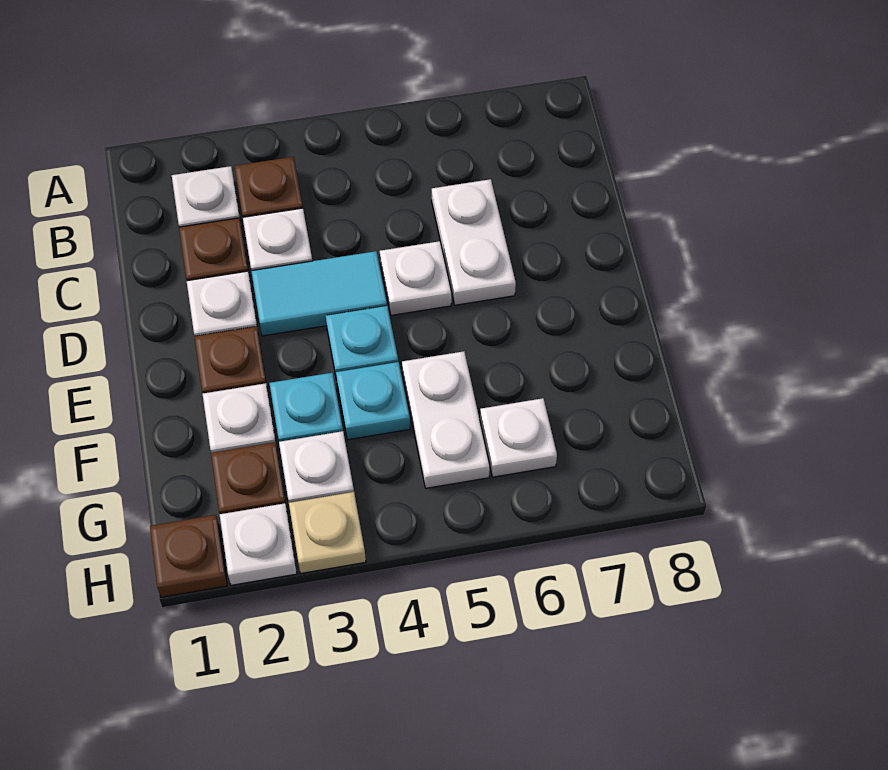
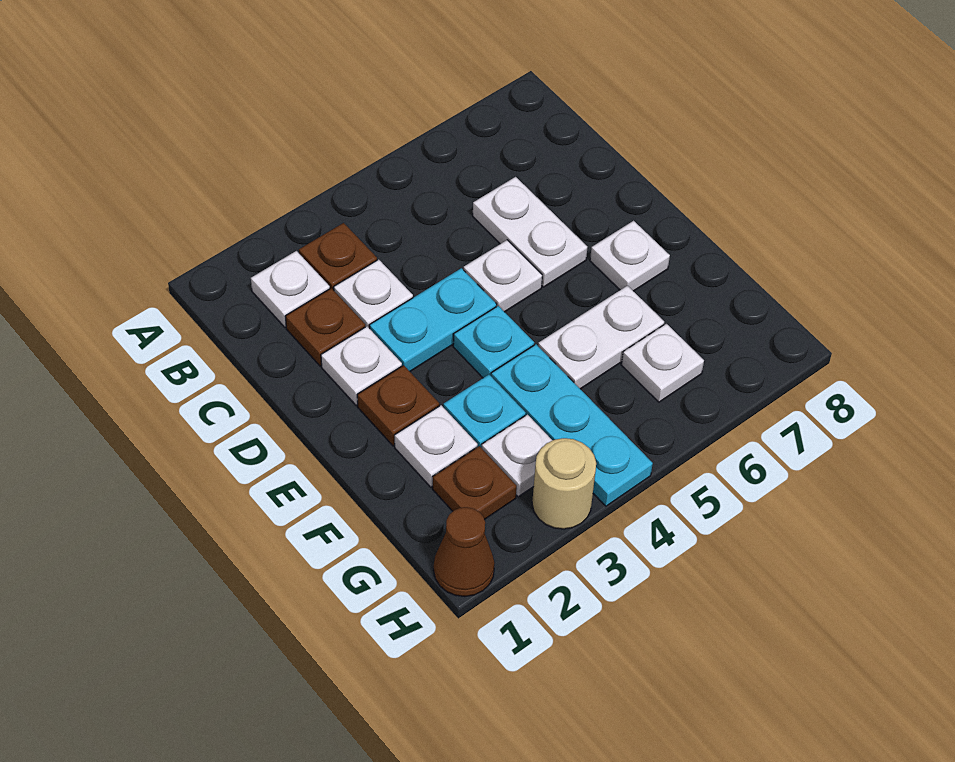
cyan 1x2 tile [251,251,387,336] -> cyan 1x2 plate [369,268,497,371]
cyan 1x1 plate [336,362,410,440] -> cyan 1x3 plate [491,344,653,506]
white 1x2 plate [402,351,490,488] -> white 1x2 plate turned to [538,286,664,389]
brown 1x1 plate [150,515,227,597] -> brown 1x1 cone [434,507,495,597]
white 1x1 plate [220,503,297,585] -> white 1x1 plate moved to [590,221,670,291]
tan 1x1 plate [289,492,366,574] -> tan 1x1 round brick [532,438,596,529]

